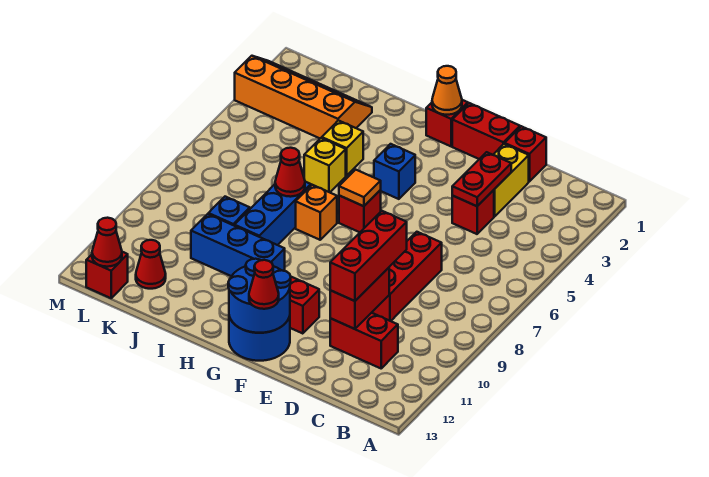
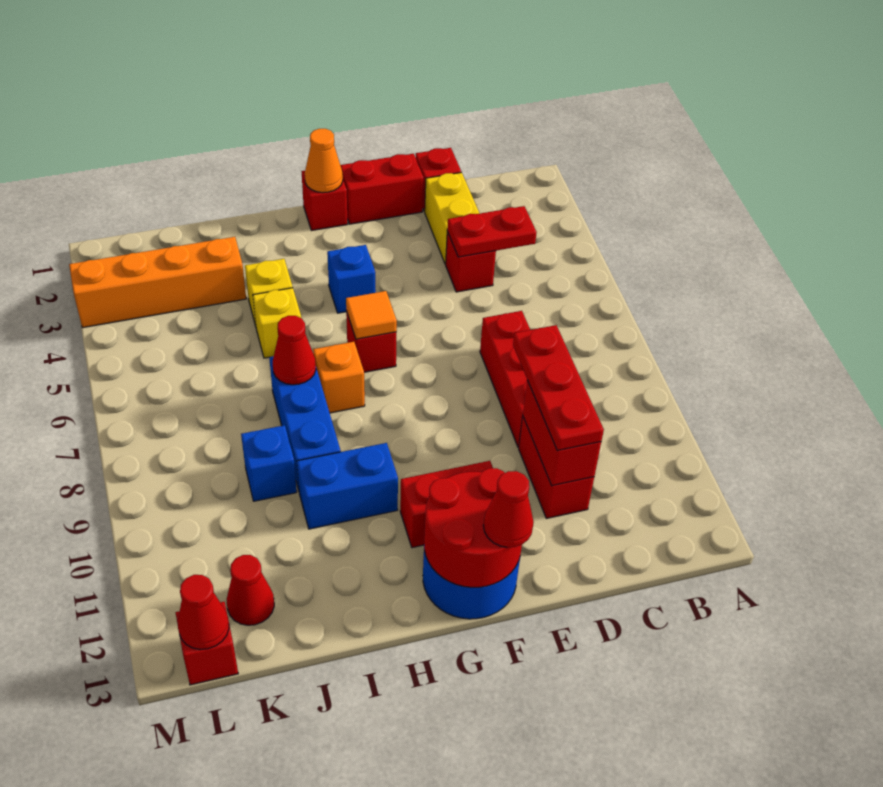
red 1x2 brick [330,313,398,368] -> red 1x2 brick turned to [519,417,594,518]
red 1x2 plate [452,152,511,206] -> red 1x2 plate turned to [447,206,537,257]
red 1x3 brick [330,211,407,301] -> red 1x3 plate [513,325,604,450]
blue 2x2 round brick [228,259,291,333] -> red 2x2 round brick [424,468,522,587]
blue 1x3 brick [191,214,285,276] -> blue 1x2 brick [297,443,398,529]

